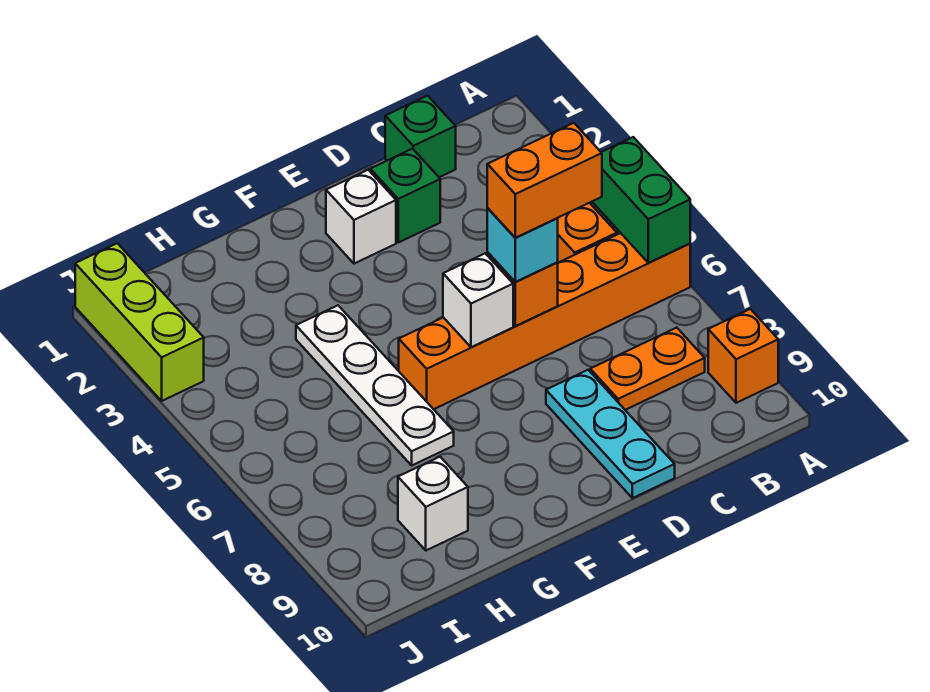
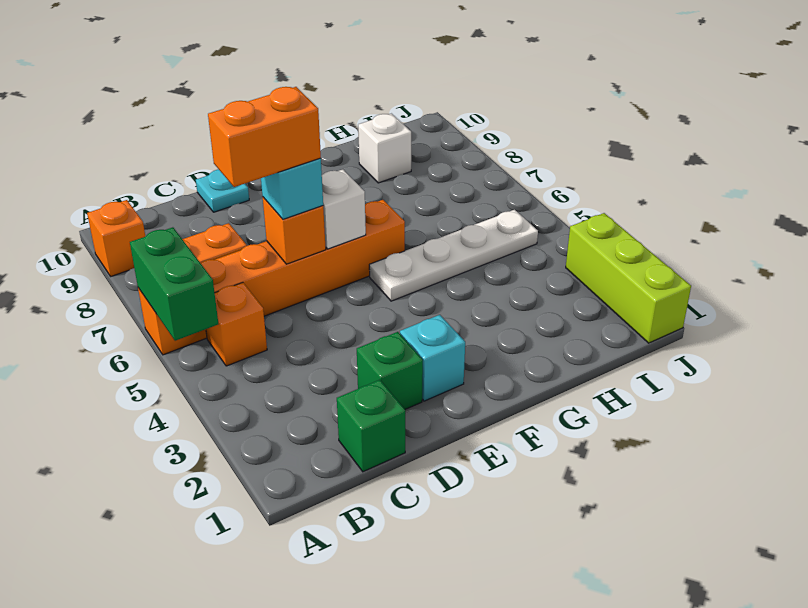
cyan 1x3 plate [546,370,675,498] -> cyan 1x1 plate [196,169,249,212]
white 1x1 brick [326,170,396,264] -> cyan 1x1 brick [400,315,465,401]
white 1x4 plate [296,305,454,465] -> white 1x4 plate turned to [369,210,538,301]

